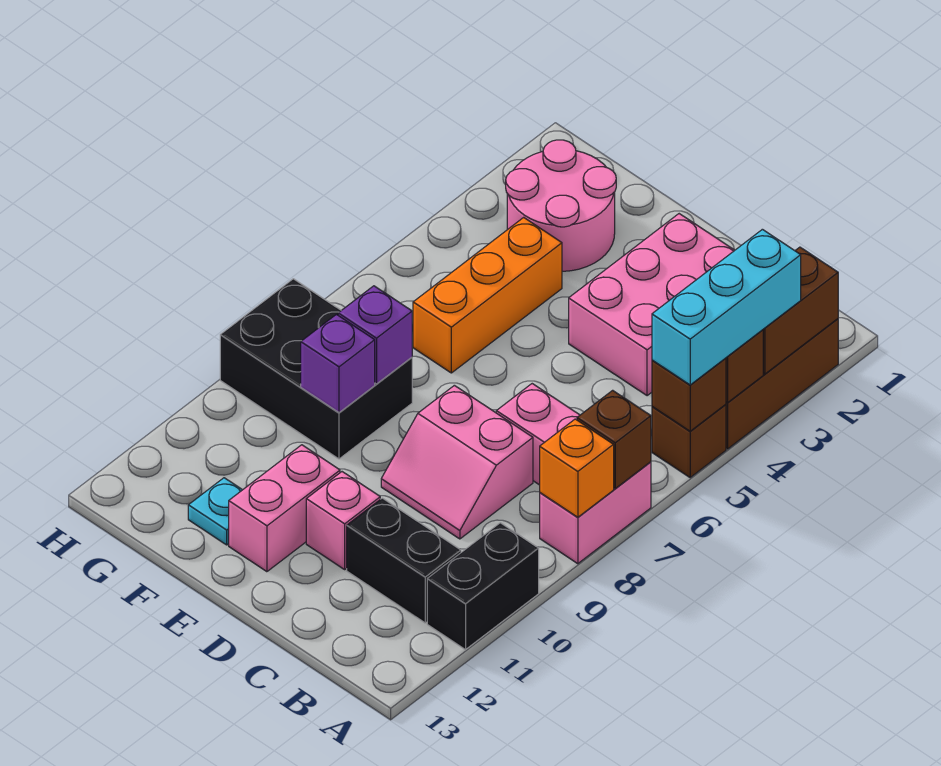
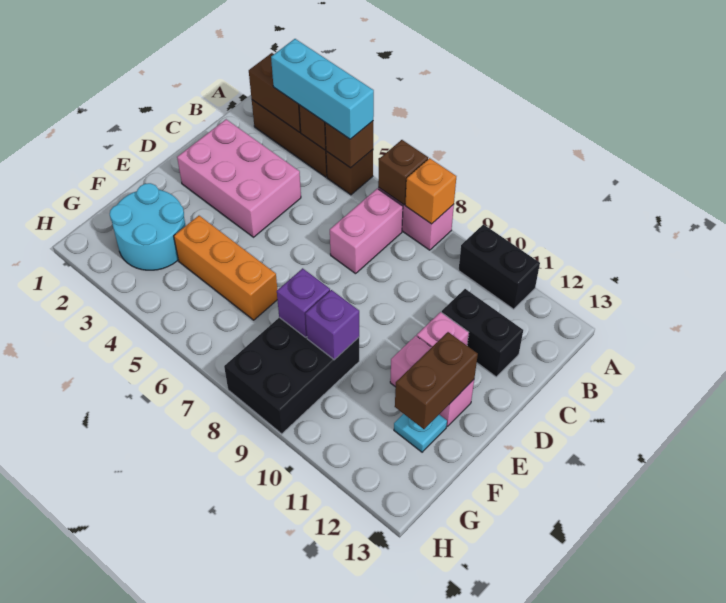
black 1x2 brick [347,498,461,623] -> black 1x2 brick turned to [442,289,523,377]
pink 2x2 slope [381,385,533,539] -> none
none -> brown 1x2 brick [395,332,478,429]
pink 2x2 round brick [506,140,616,271] -> cyan 2x2 round brick [110,183,186,270]

